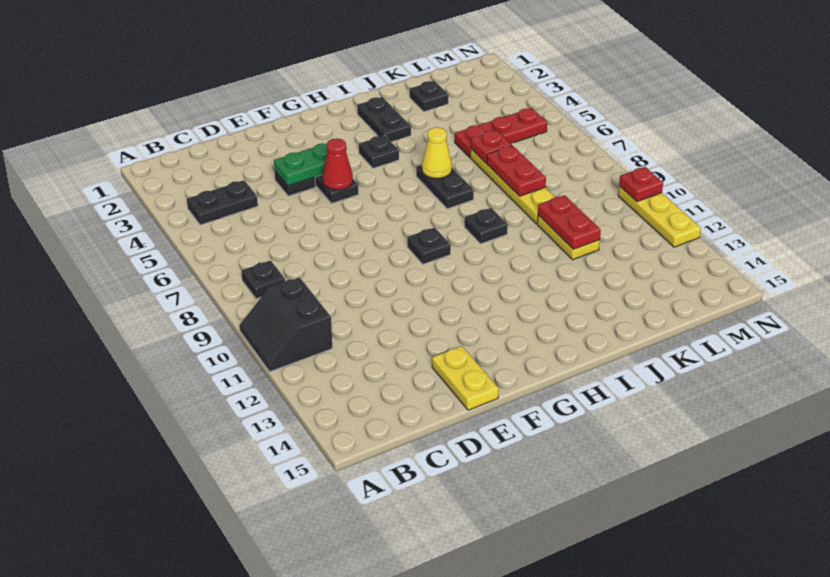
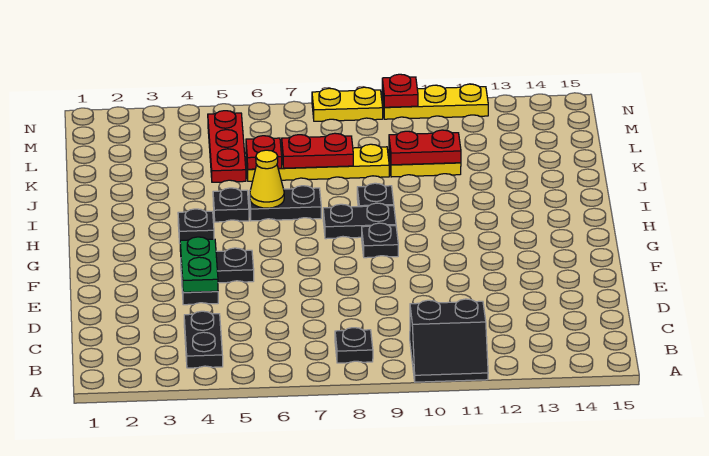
yellow 1x2 plate [432,346,499,410] -> yellow 1x2 plate moved to [312,87,383,121]
red 1x1 cone [322,138,353,190] -> none
black 1x2 plate [357,97,411,142] -> black 1x2 plate moved to [323,203,396,239]
black 1x1 plate [410,81,448,112] -> black 1x1 plate moved to [213,188,249,222]

